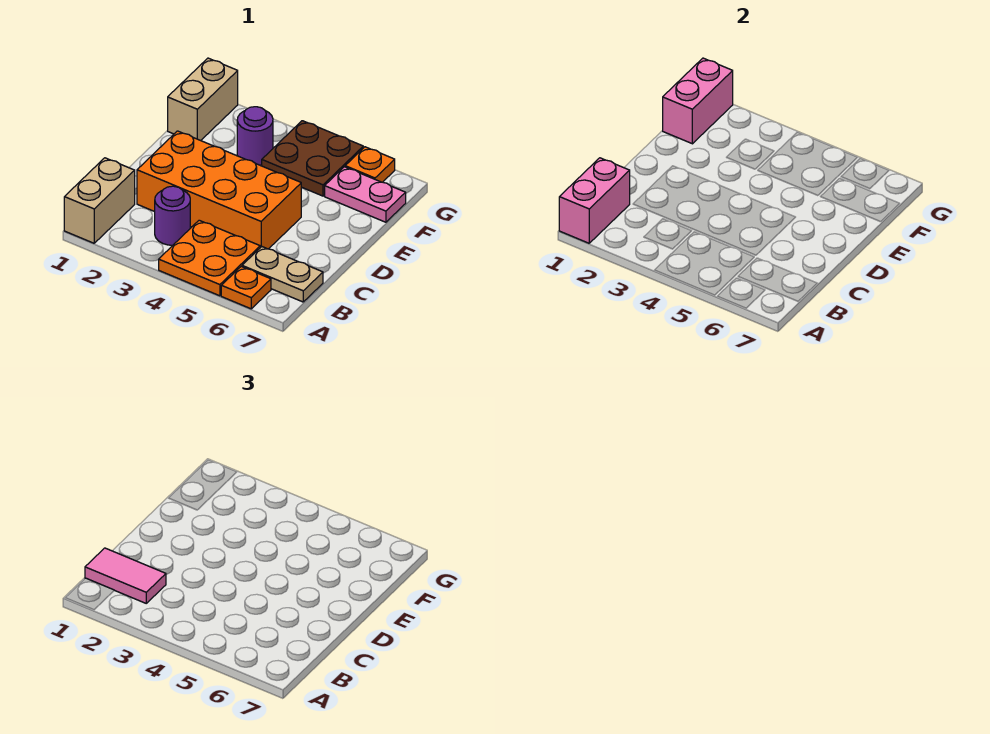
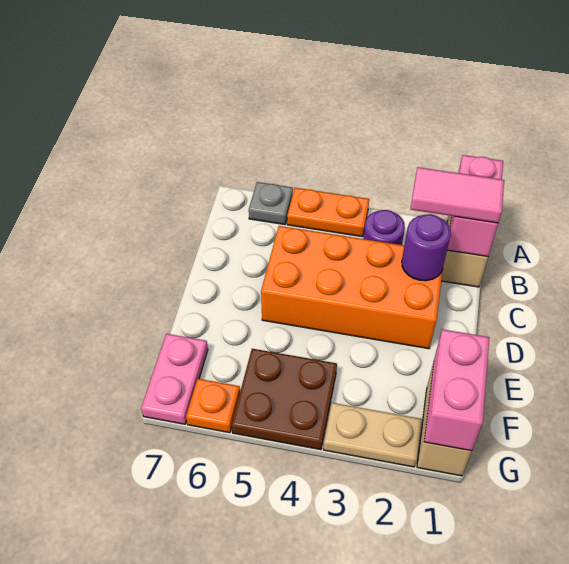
orange 2x2 plate [159,220,260,296] -> orange 1x2 plate [287,188,369,237]
orange 1x1 plate [221,267,271,309] -> grey 1x1 plate [249,182,293,225]
tan 1x2 plate [242,247,323,302] -> tan 1x2 plate moved to [323,403,422,467]
purple 1x1 round brick [237,107,273,165] -> purple 1x1 round brick moved to [402,214,451,281]
pink 1x2 plate [325,167,406,222] -> pink 1x2 plate turned to [141,334,208,424]

